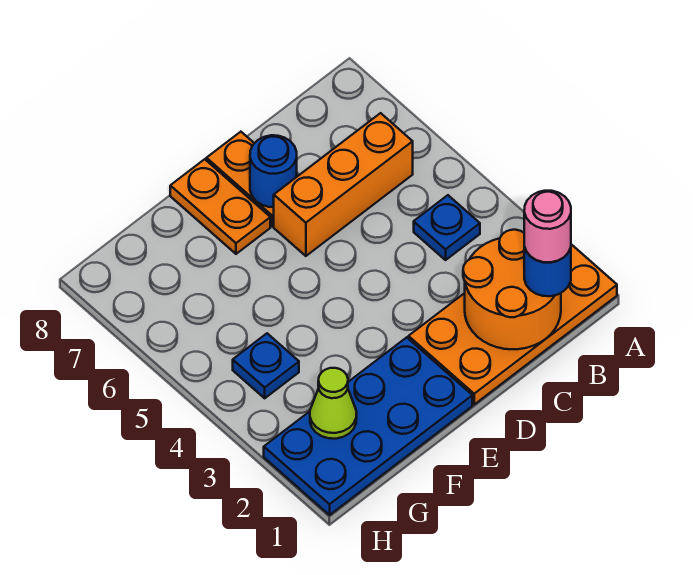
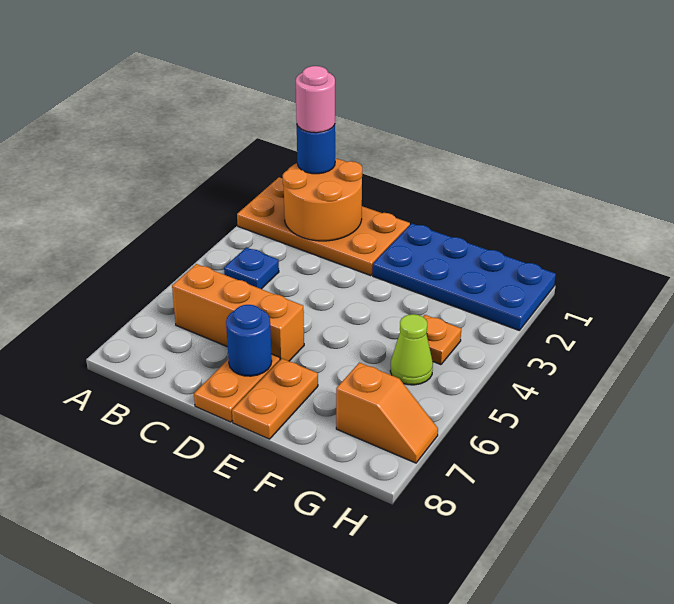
lime 1x1 cone [310,368,357,439] -> lime 1x1 cone moved to [390,314,433,385]
blue 1x1 plate [233,333,299,398] -> orange 1x1 plate [423,315,461,365]
none -> orange 1x2 slope [336,363,438,463]

